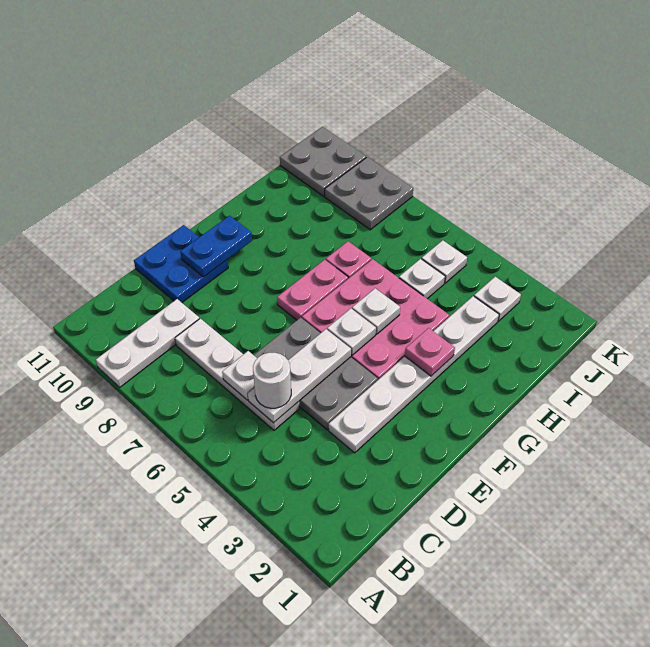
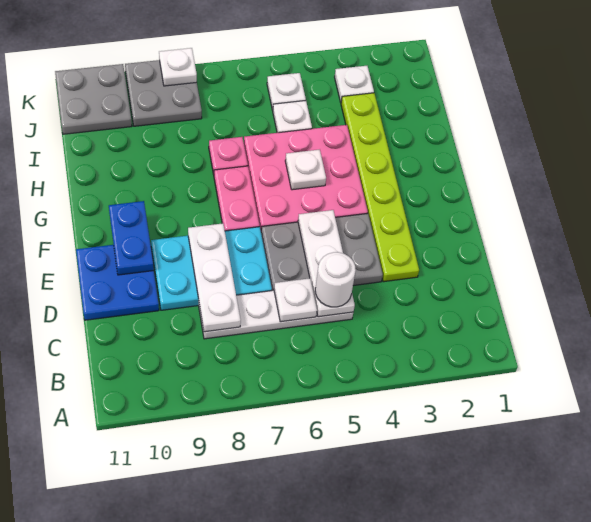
white 1x3 plate [96,299,199,387] -> white 1x3 plate moved to [188,223,241,332]
white 1x6 plate [329,296,499,453] -> lime 1x6 plate [341,93,419,282]
none -> cyan 2x3 plate [151,227,272,310]
white 1x1 plate [327,309,376,355] -> white 1x1 plate moved to [159,48,197,86]
pink 1x1 plate [405,328,455,376] -> none

